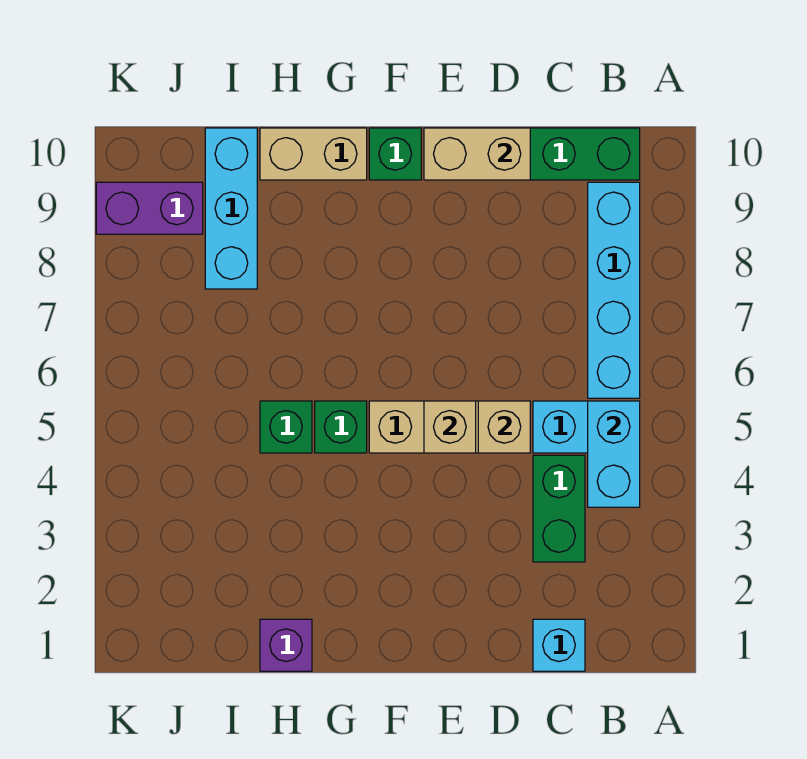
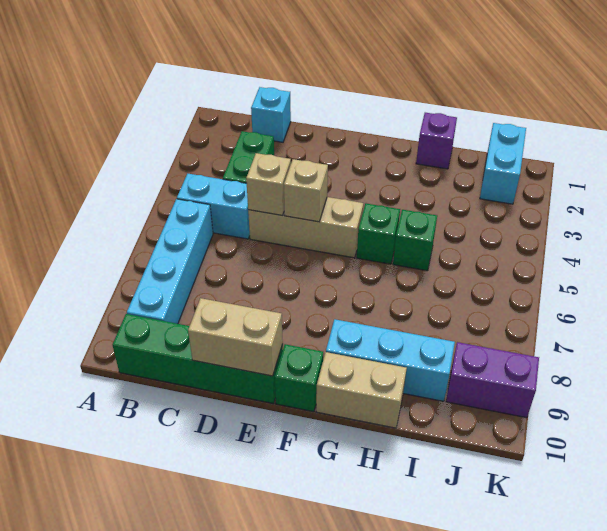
cyan 1x2 brick [588,401,640,507] -> cyan 1x2 brick moved to [480,123,526,204]
cyan 1x3 brick [205,128,257,289] -> cyan 1x3 brick turned to [326,319,455,401]

